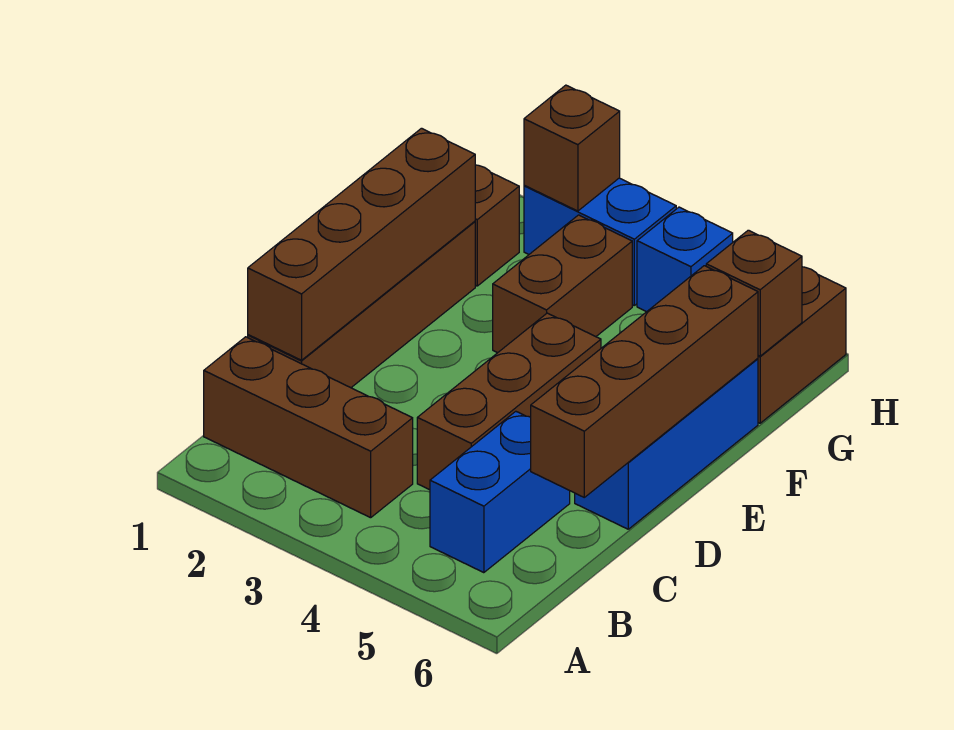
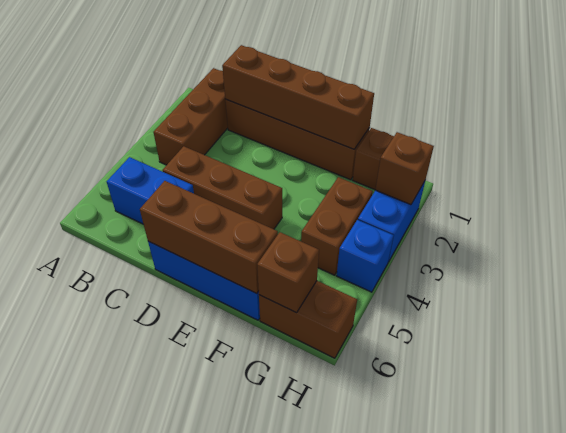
brown 1x4 brick [531,266,758,497] -> brown 1x3 brick [140,181,278,294]
brown 1x2 brick [493,215,632,353] -> brown 1x2 brick turned to [301,177,373,275]

